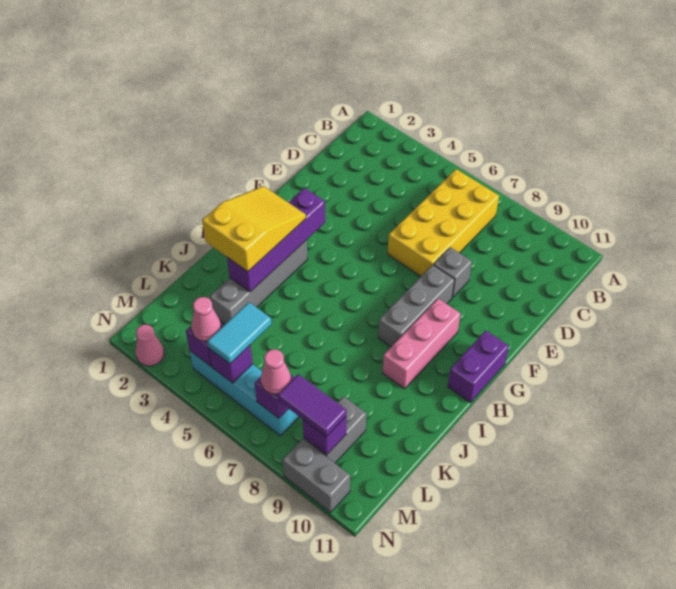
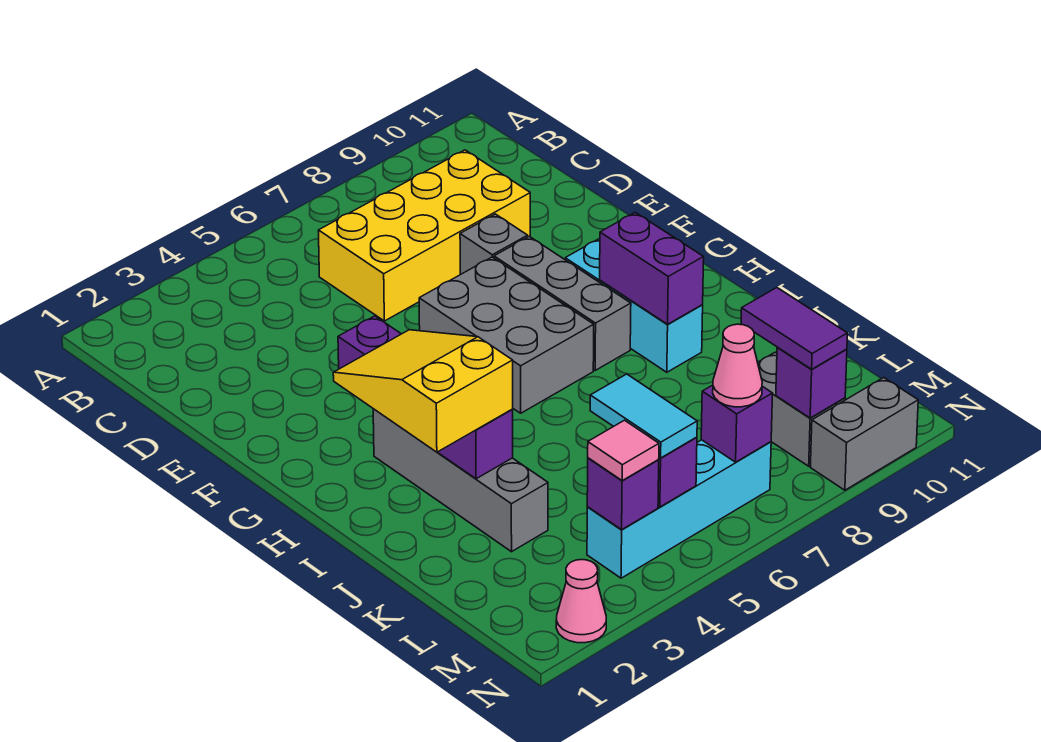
yellow 2x4 brick [388,169,499,276] -> yellow 2x4 brick turned to [318,150,530,321]
none -> grey 2x3 brick [419,257,594,413]
pink 1x3 brick [382,298,460,389] -> cyan 1x3 brick [565,238,703,372]
purple 1x2 brick [448,330,509,403] -> purple 1x2 brick moved to [600,212,704,324]
pink 1x1 cone [191,297,221,341] -> pink 1x1 tile [588,420,659,480]
purple 1x2 tile [278,374,347,437] -> purple 1x2 tile turned to [741,288,848,369]

